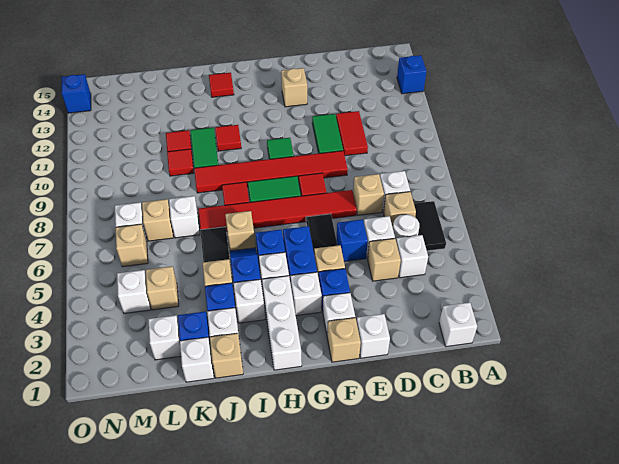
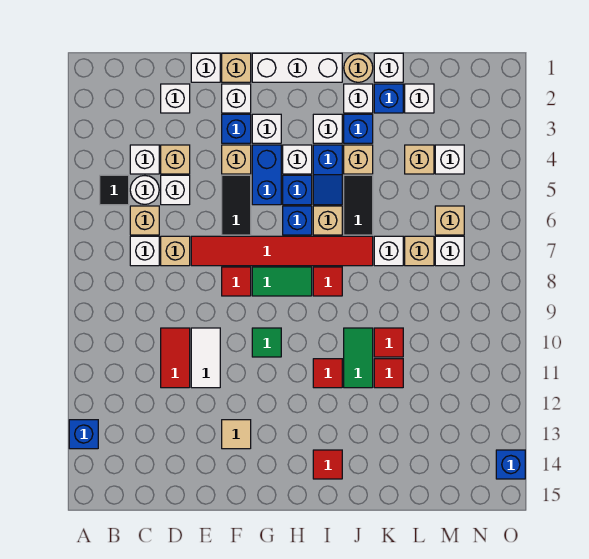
white 1x1 brick [439,302,477,347] -> white 1x1 brick moved to [161,84,190,113]
black 1x2 tile [414,201,446,251] -> black 1x1 tile [100,175,129,205]
blue 1x1 brick [336,219,368,261] -> blue 1x1 brick moved to [283,206,312,235]
red 1x6 tile [194,151,348,193] -> none
green 1x2 tile [312,114,343,153] -> white 1x2 tile [191,328,220,388]
tan 1x1 brick [281,68,307,107] -> tan 1x1 tile [222,420,251,449]
white 1x3 brick [262,276,302,370] -> white 1x3 brick turned to [252,53,342,82]
tan 1x1 brick [210,333,243,378] -> tan 1x1 round brick [344,53,373,82]

